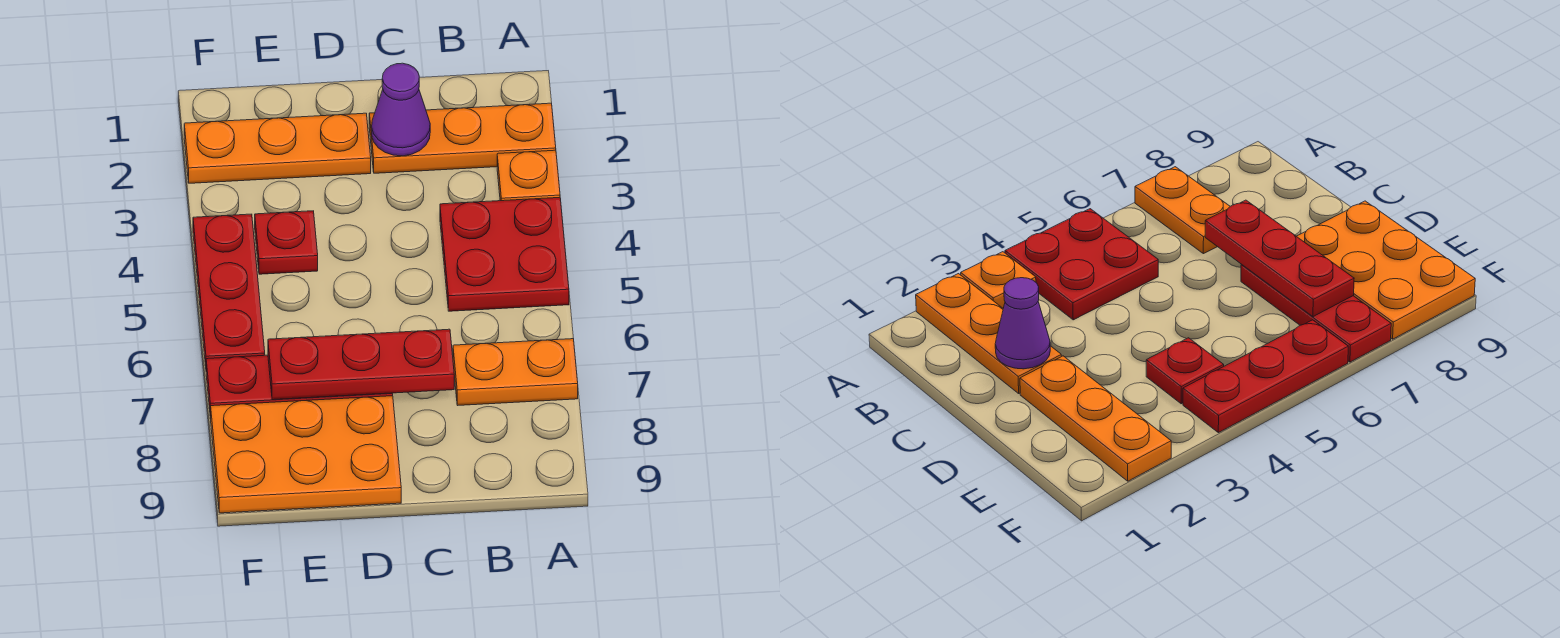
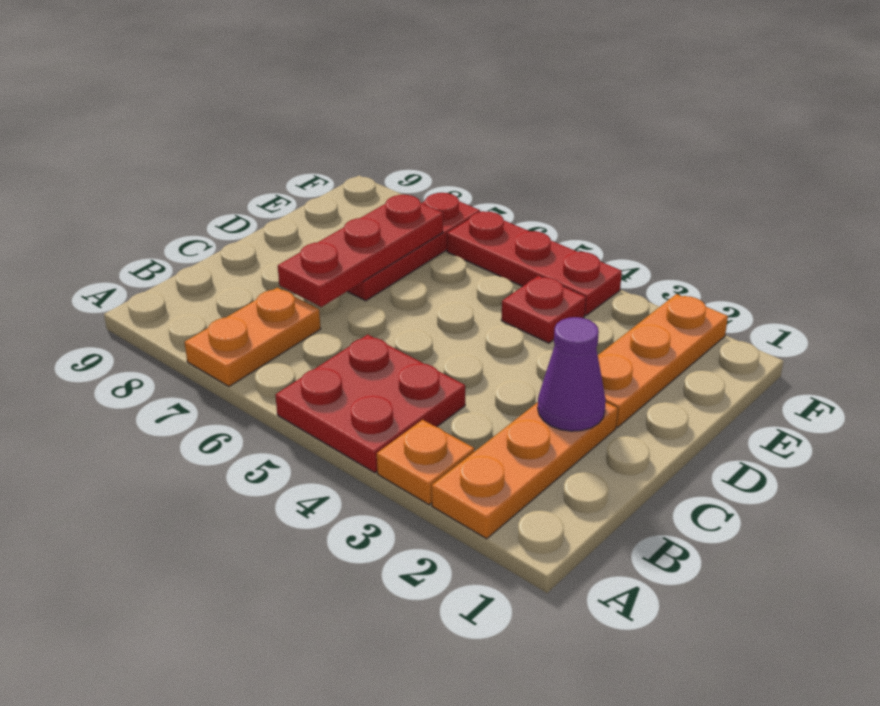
orange 2x3 plate [211,396,401,513] -> none

